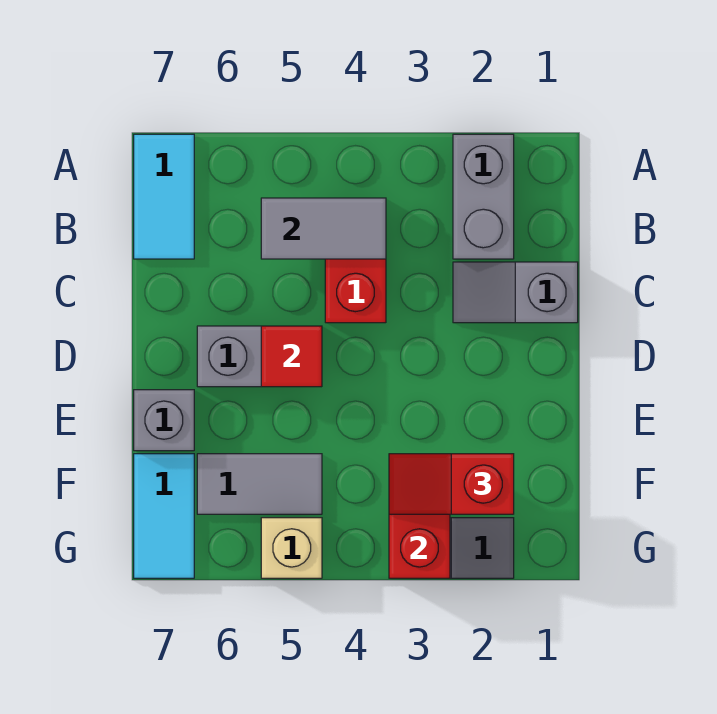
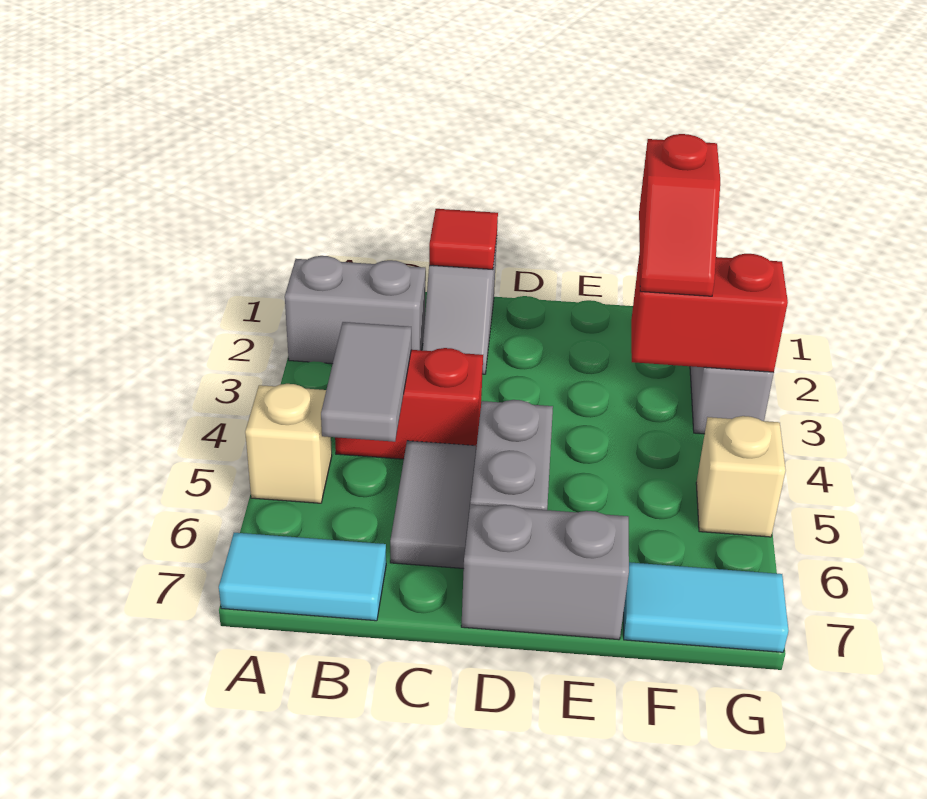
none -> tan 1x1 brick [245,384,332,503]
red 1x1 tile [261,326,322,387] -> red 1x1 tile moved to [429,209,498,269]
grey 1x1 brick [134,390,194,451] -> grey 1x2 brick [461,505,629,640]
grey 1x2 tile [197,454,322,514] -> grey 1x2 tile moved to [390,441,476,569]

